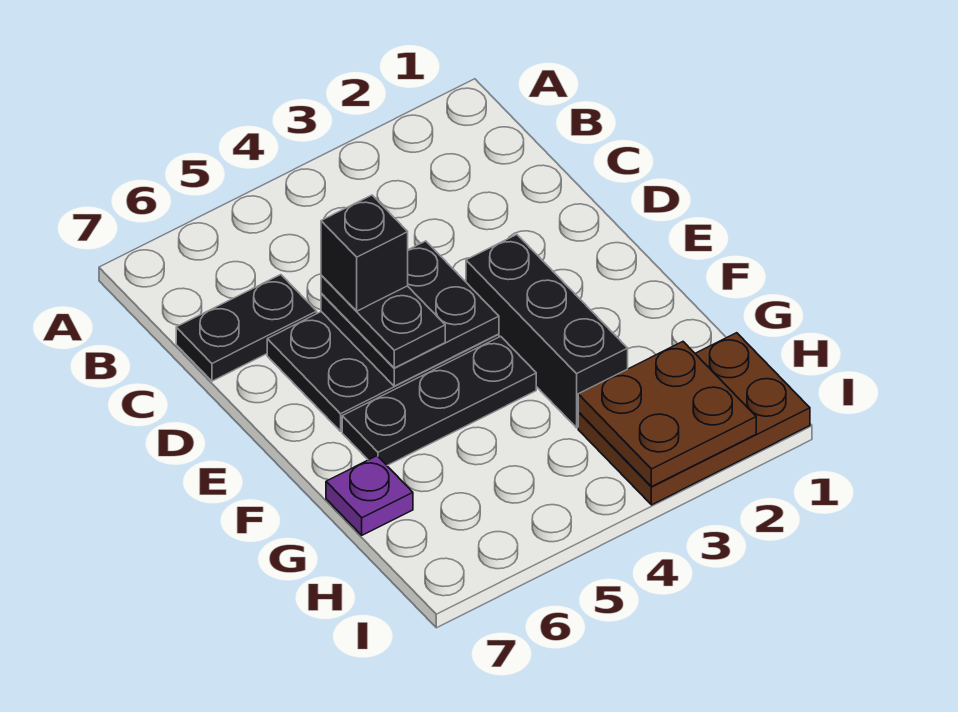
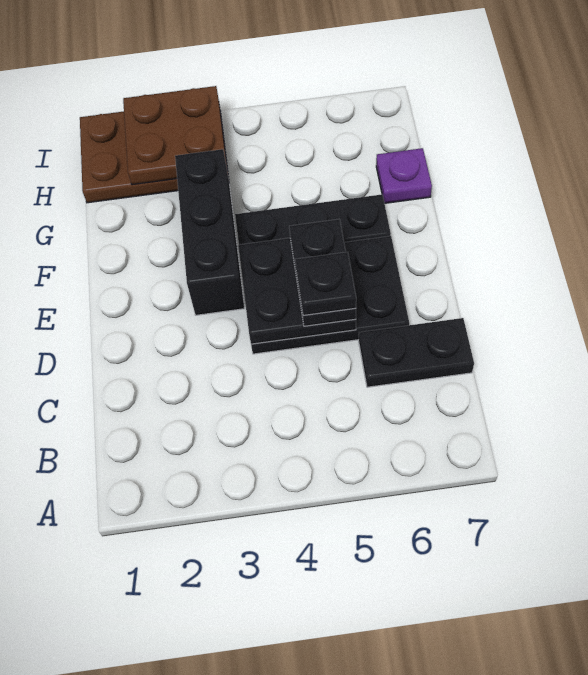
black 1x1 brick [321,195,408,311] -> black 1x1 plate [295,252,356,316]

